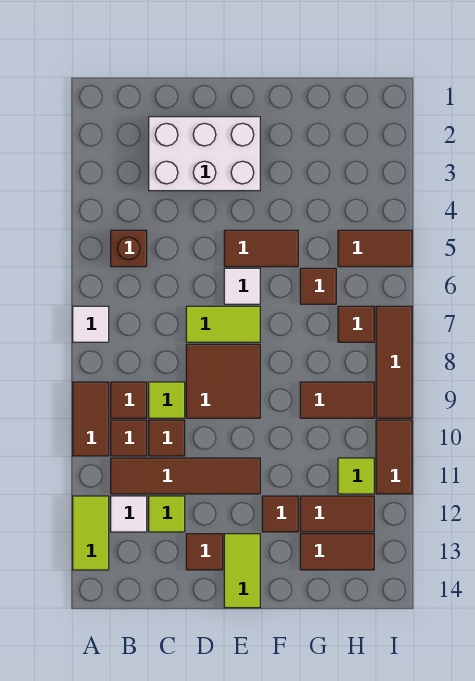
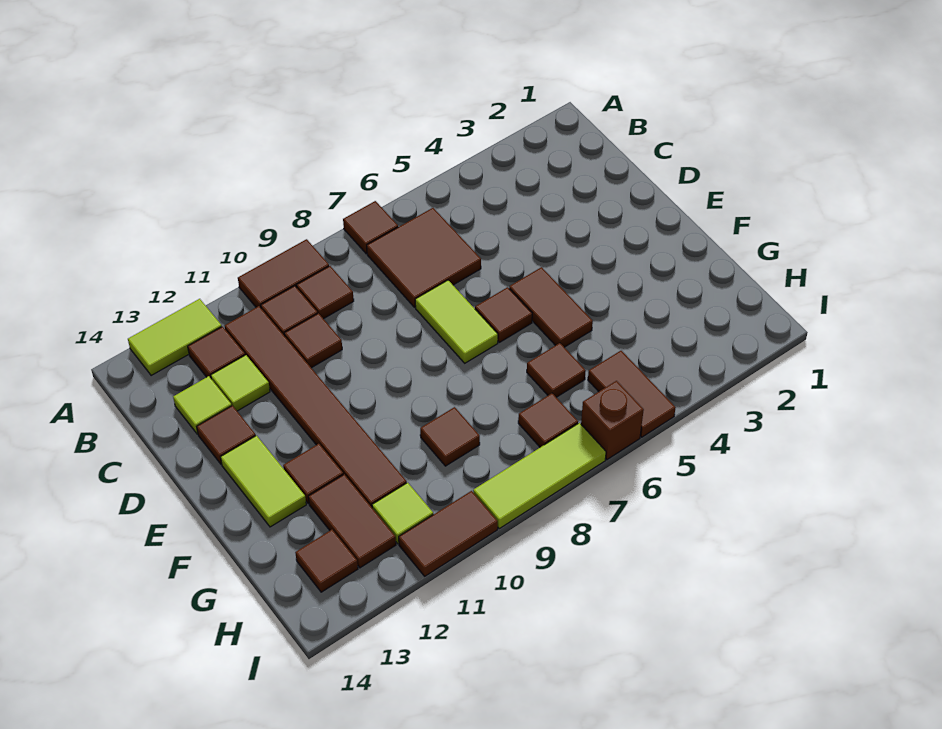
white 1x1 tile [73,306,109,342] -> brown 1x1 tile [343,201,398,254]
brown 1x1 brick [111,230,147,267] -> brown 1x1 brick moved to [581,381,644,460]
brown 1x4 tile [111,458,260,494] -> brown 1x6 tile [224,306,407,507]
white 1x1 tile [111,496,147,532] -> brown 1x1 tile [188,327,245,378]
white 2x3 brick [149,117,260,191] -> none
lime 1x1 tile [149,382,185,418] -> lime 1x1 tile moved to [173,376,232,434]
brown 2x2 tile [186,344,260,418] -> brown 2x2 tile moved to [367,208,481,307]
white 1x1 tile [224,268,260,304] -> brown 1x1 tile [475,287,532,342]
lime 1x2 tile [224,534,260,608] -> lime 1x2 tile turned to [221,436,306,527]
brown 1x2 tile [300,382,374,418] -> brown 1x1 tile [420,407,480,466]
brown 1x2 tile [300,534,374,570] -> brown 1x1 tile [295,530,358,592]
brown 1x3 tile [376,306,412,418] -> lime 1x3 tile [473,423,606,529]

